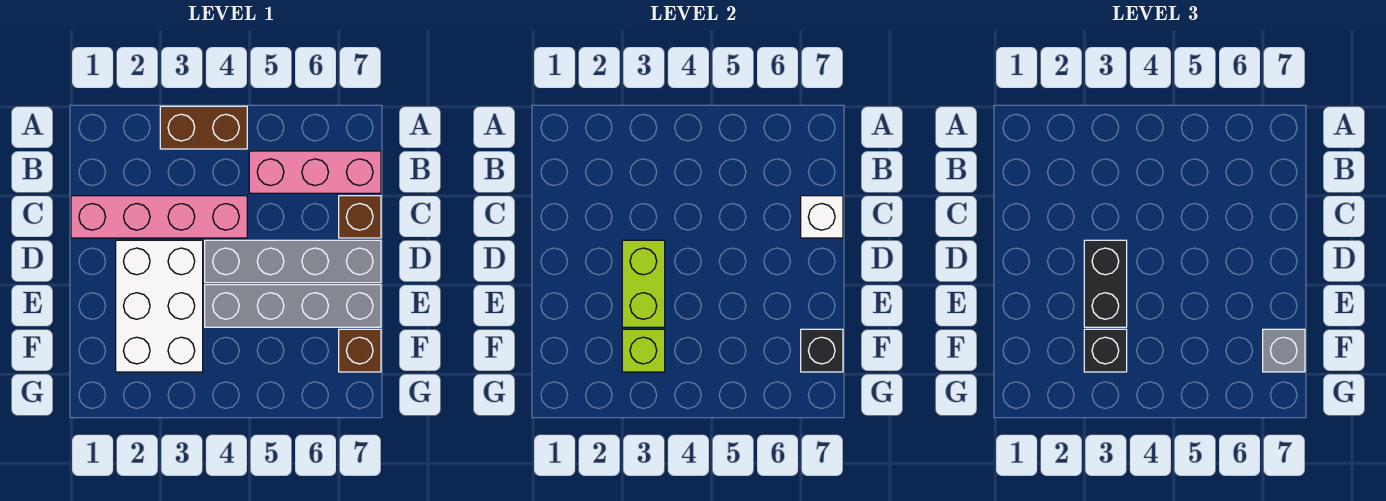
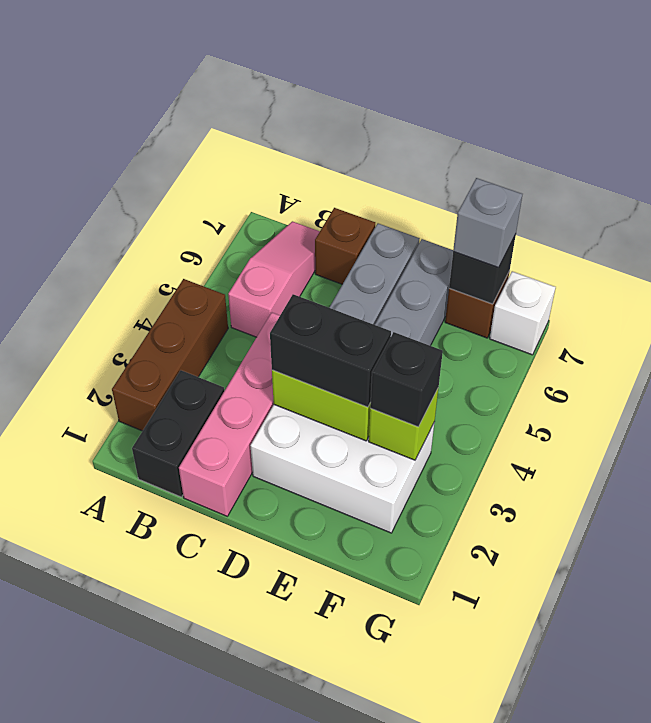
brown 1x2 brick [160,106,247,149] -> brown 1x3 brick [112,279,228,431]
none -> black 1x2 brick [132,370,224,497]
pink 1x3 brick [249,151,381,193] -> pink 1x3 slope [228,221,320,337]
white 1x1 brick [801,196,843,238] -> white 1x1 brick moved to [490,271,556,355]

